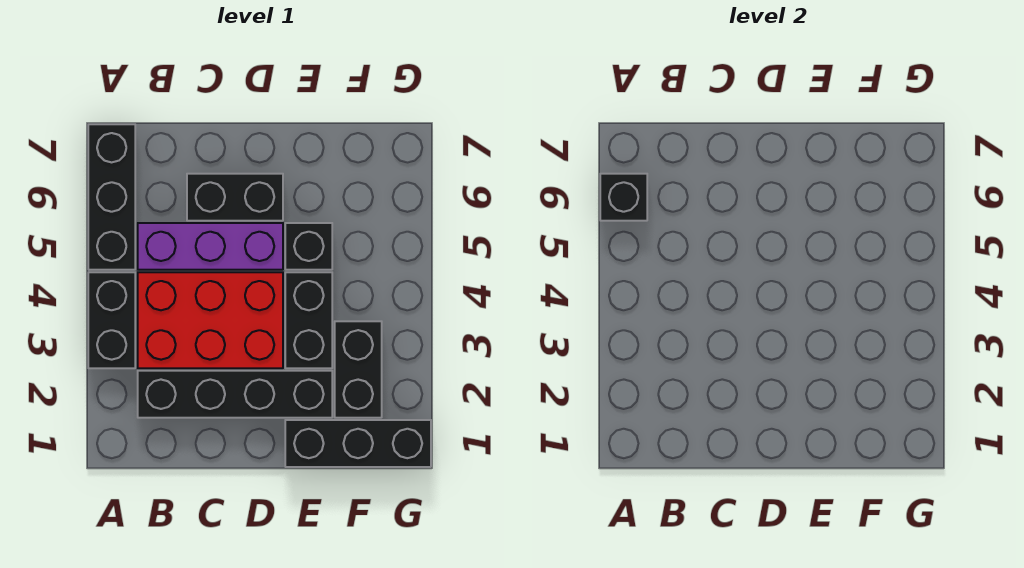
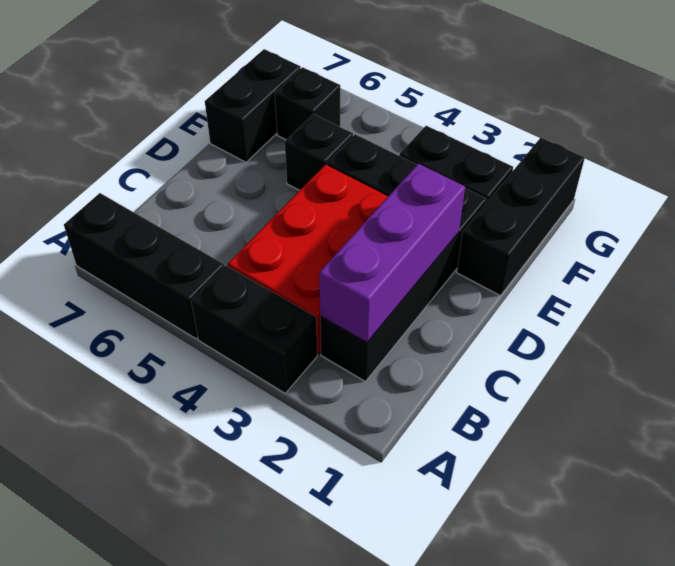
black 1x1 brick [600,174,647,221] -> black 1x1 brick moved to [275,67,340,140]
purple 1x3 brick [138,223,283,270] -> purple 1x3 brick moved to [319,164,465,343]
black 1x2 brick [187,174,283,221] -> black 1x2 brick moved to [205,49,301,162]

